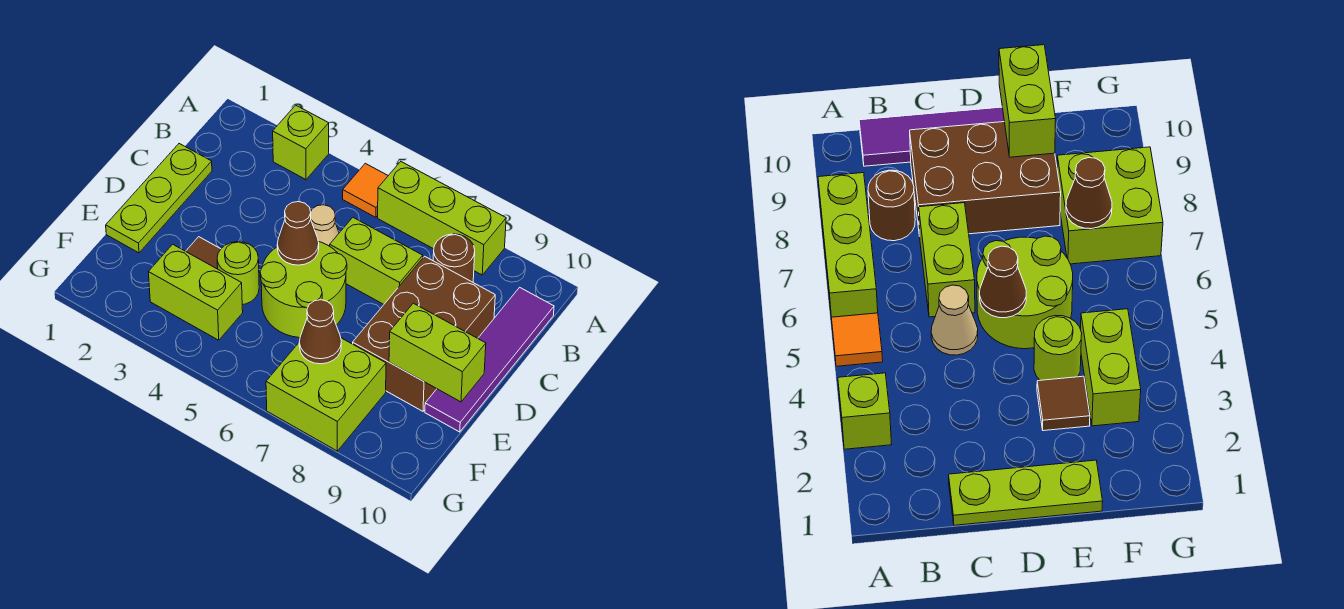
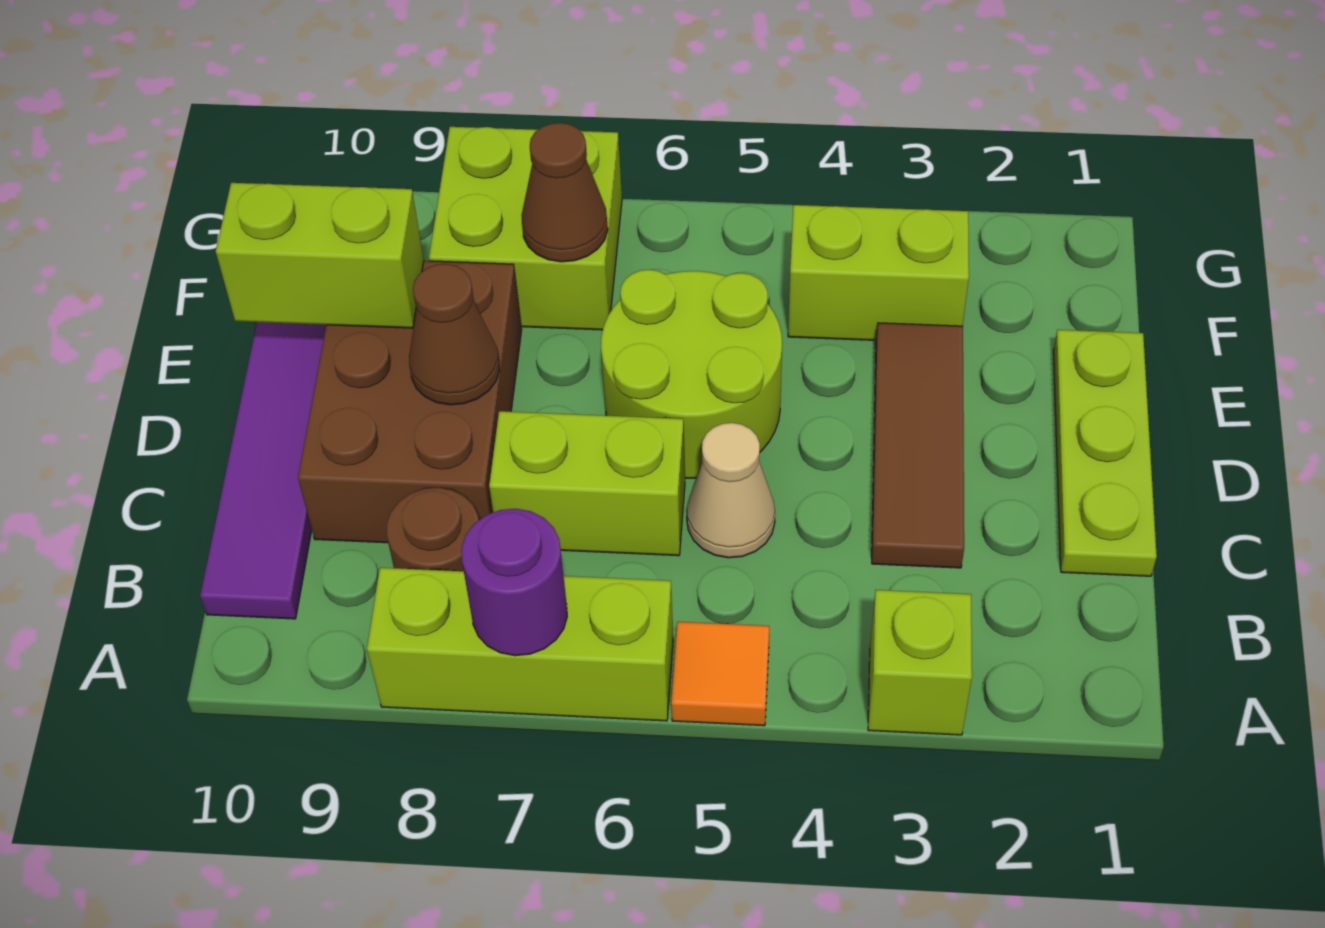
none -> purple 1x1 round brick [461,509,567,656]
brown 1x1 cone [277,202,319,265] -> brown 1x1 cone moved to [409,264,500,405]
brown 1x1 tile [186,237,221,269] -> brown 1x3 tile [872,323,964,568]
lime 1x1 round brick [217,242,259,305] -> none

